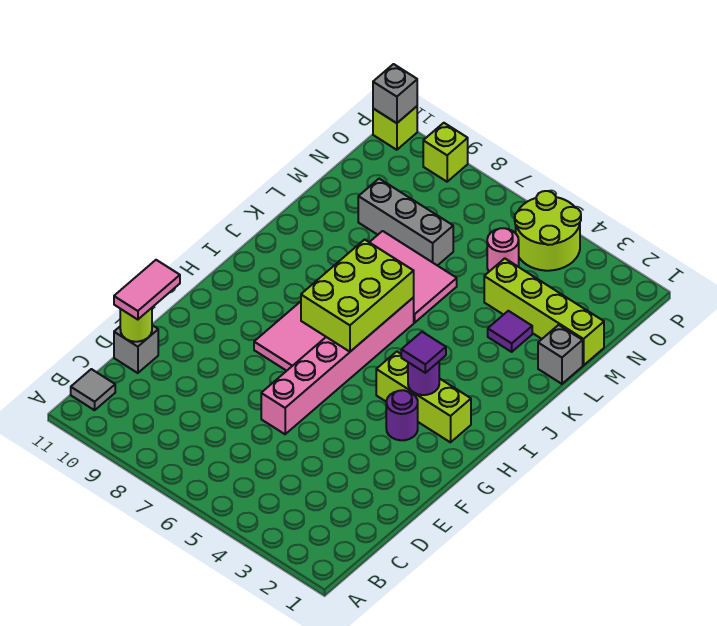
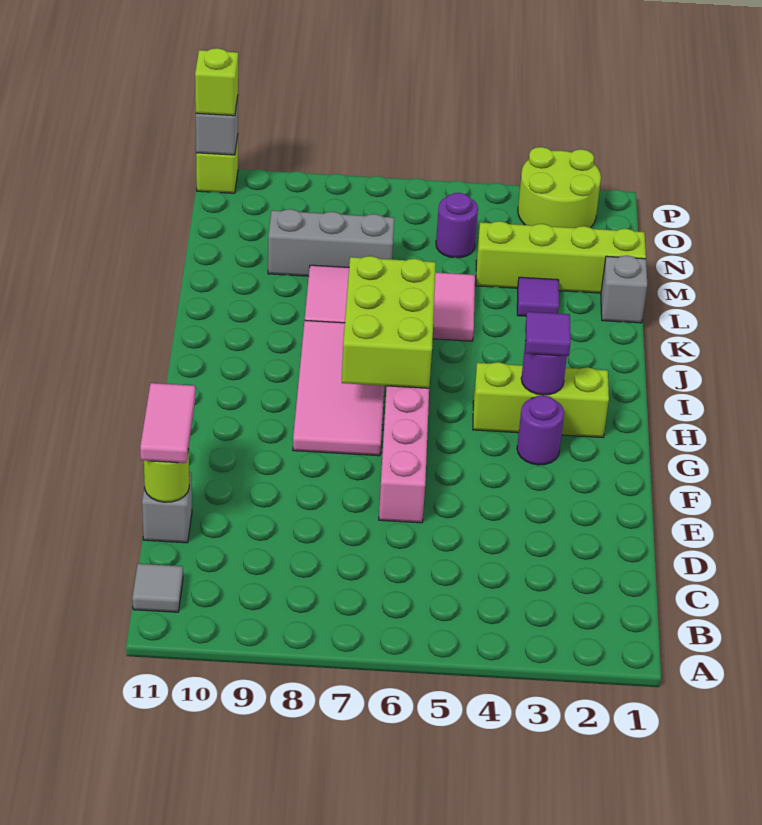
pink 2x3 tile [369,231,457,323] -> pink 2x4 tile [305,265,475,341]
pink 1x1 round brick [487,228,519,271] -> purple 1x1 round brick [436,193,478,258]
lime 2x2 round brick [515,191,581,271] -> lime 2x2 round brick moved to [518,147,601,228]
lime 1x1 brick [423,123,468,182] -> lime 1x1 brick moved to [195,48,238,116]

